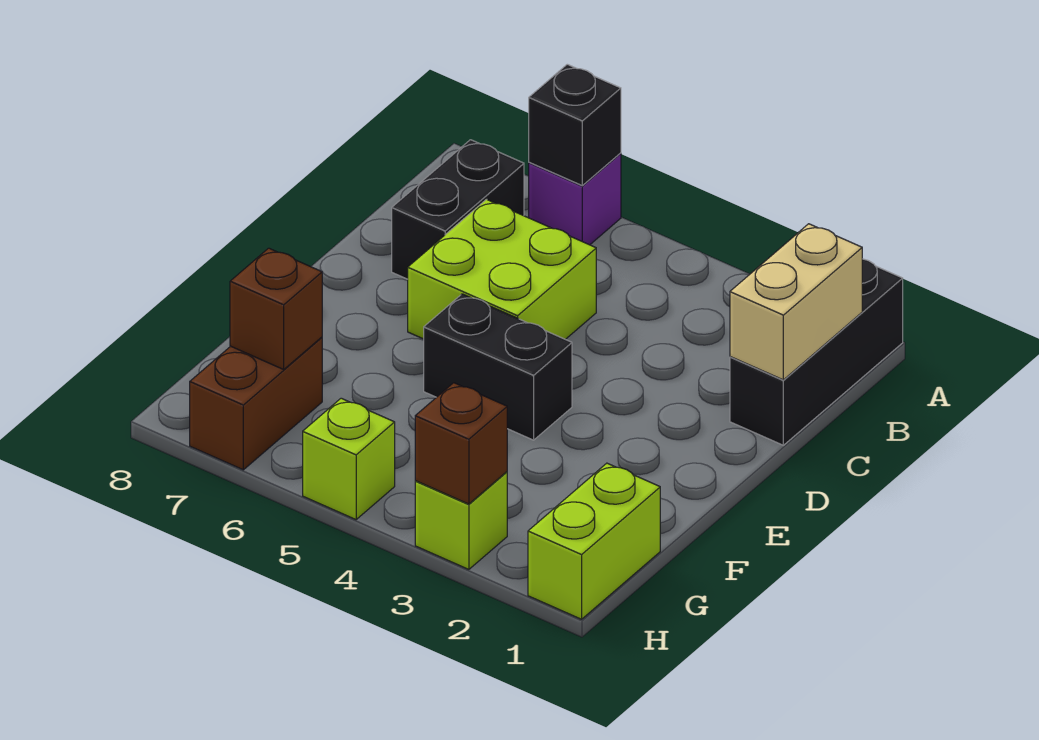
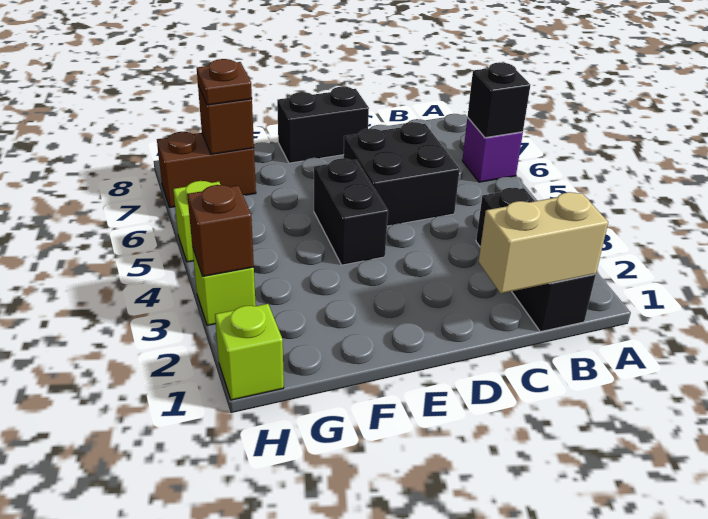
black 1x3 brick [730,259,903,445] -> black 1x3 brick turned to [476,188,596,332]
black 1x2 brick [392,140,524,279] -> black 1x2 brick moved to [277,87,369,163]
lime 2x2 brick [408,199,596,339] -> black 2x2 brick [344,122,460,226]
lime 1x2 brick [528,463,660,619] -> lime 1x1 brick [215,304,284,400]
none -> brown 1x1 plate [197,59,252,105]

